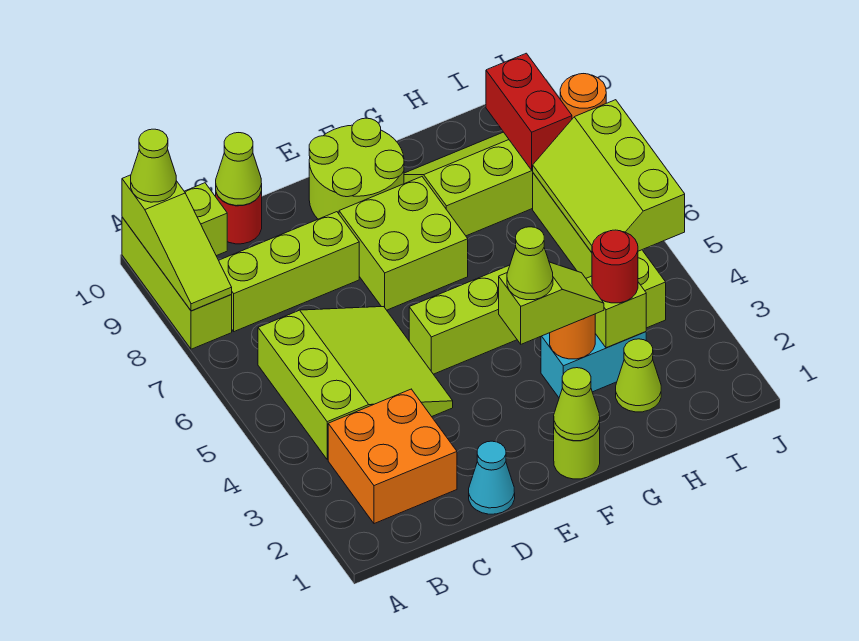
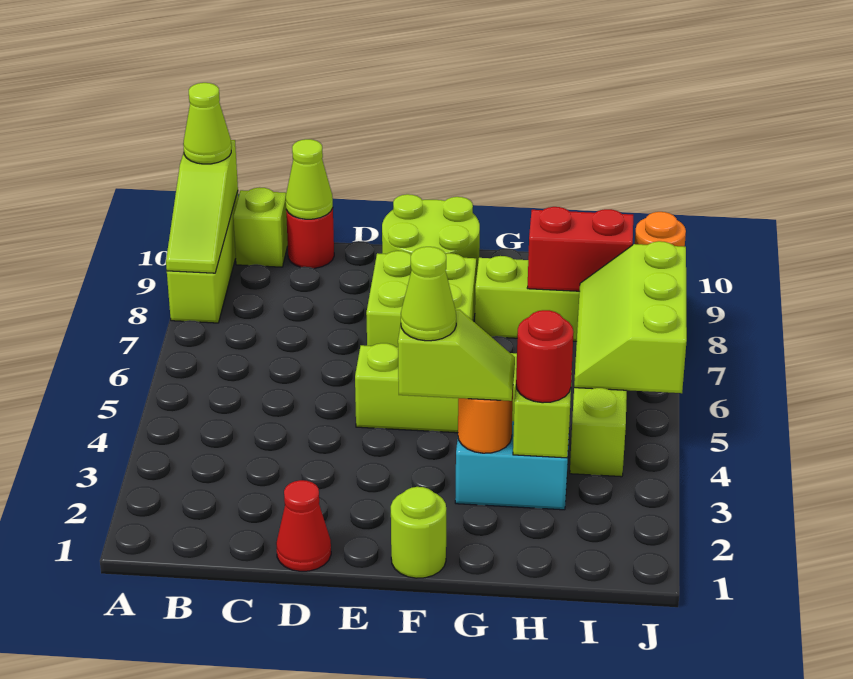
orange 2x2 brick [328,389,457,524] -> none
lime 3x3 slope [258,307,453,460] -> none
lime 1x3 brick [219,212,359,332] -> none
cyan 1x1 cone [469,441,515,514] -> red 1x1 cone [276,480,331,571]
lime 1x1 cone [554,368,600,441] -> none
lime 1x1 cone [616,339,661,412] -> none
red 1x2 brick [486,53,572,170] -> red 1x2 brick turned to [527,207,633,291]

